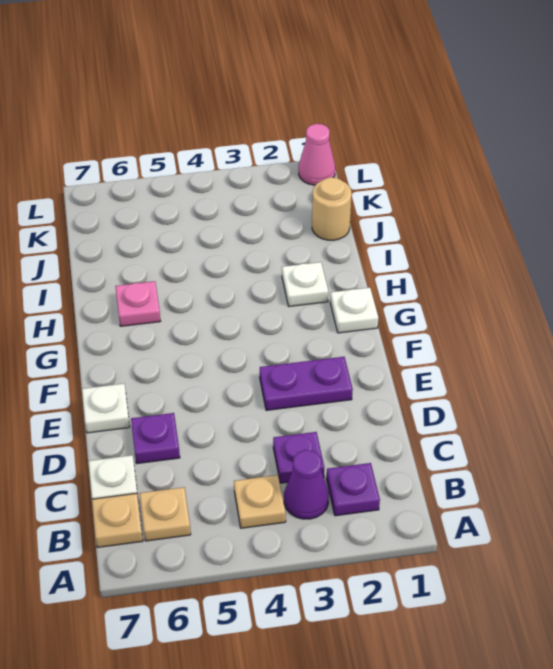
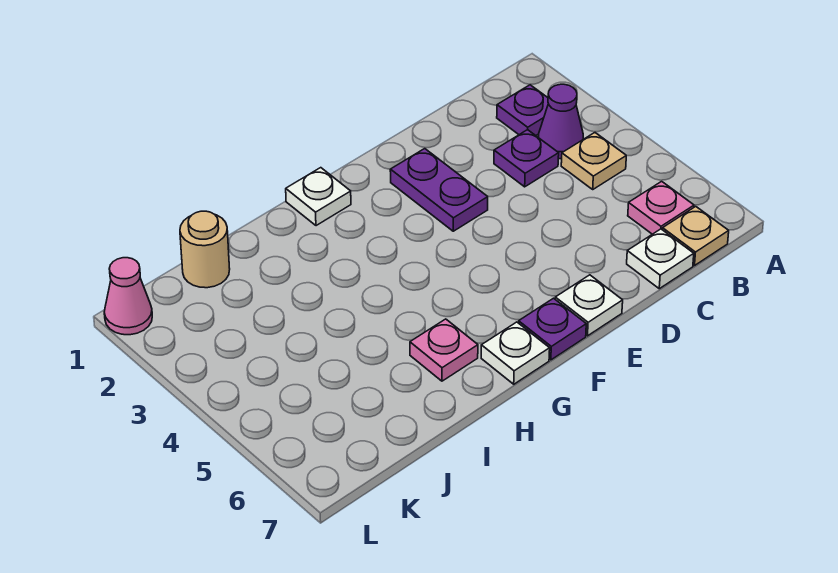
tan 1x1 plate [140,487,191,541] -> pink 1x1 plate [628,181,694,234]
purple 1x1 plate [131,413,180,464] -> purple 1x1 plate moved to [519,298,586,360]
white 1x1 plate [282,262,328,306] -> white 1x1 plate moved to [481,322,550,384]

